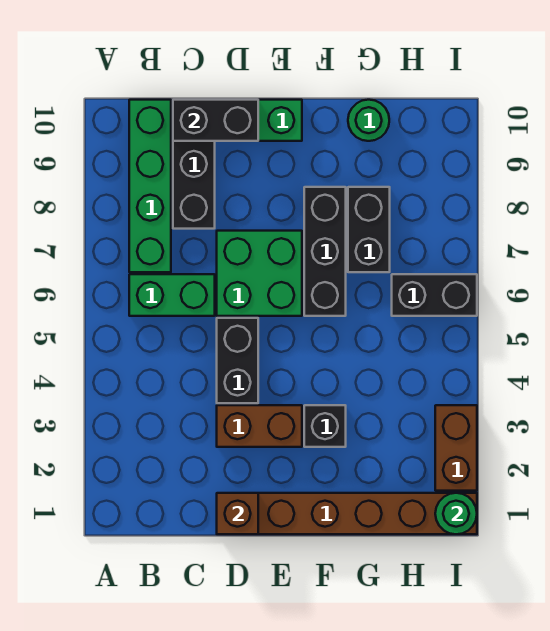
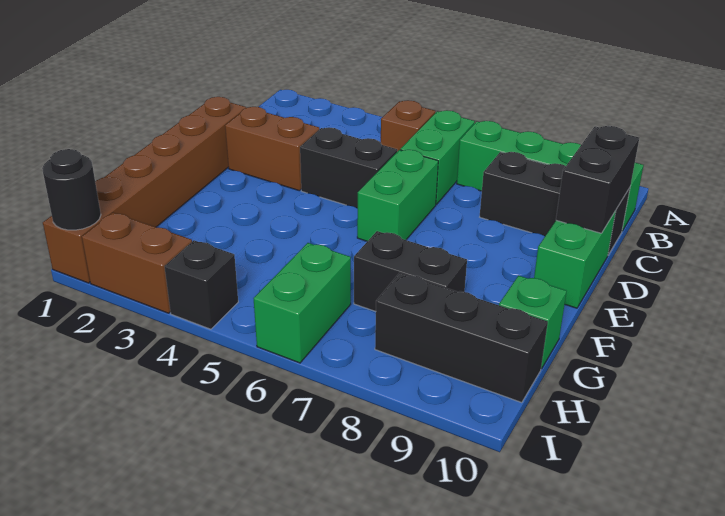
brown 1x1 brick [217,493,258,534] -> brown 1x1 brick moved to [381,100,435,152]
brown 1x2 brick [217,405,302,447] -> brown 1x2 brick turned to [225,107,319,191]
green 2x2 brick [217,231,302,316] -> green 1x2 brick [357,150,438,241]
black 1x1 brick [304,405,346,447] -> black 1x1 brick moved to [164,240,238,329]
black 1x3 brick [304,187,346,316] -> black 1x3 brick moved to [375,273,548,403]
green 1x1 round brick [348,100,389,141] -> green 1x1 brick [499,276,567,369]
black 1x2 brick [392,274,477,316] -> green 1x2 brick [253,243,351,363]
green 1x1 round brick [435,493,477,534] -> black 1x1 round brick [42,149,101,230]

